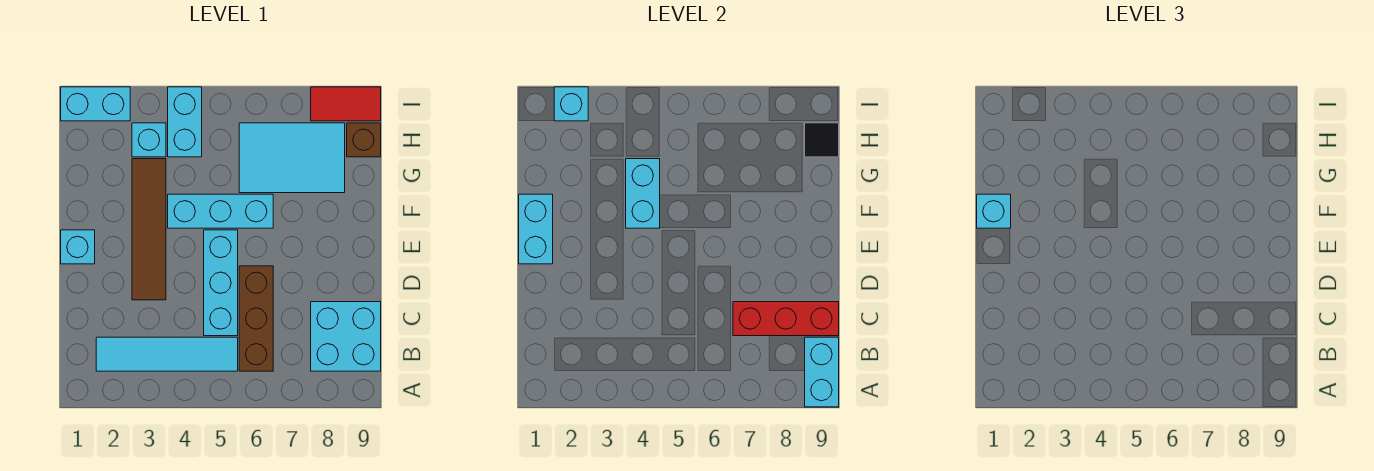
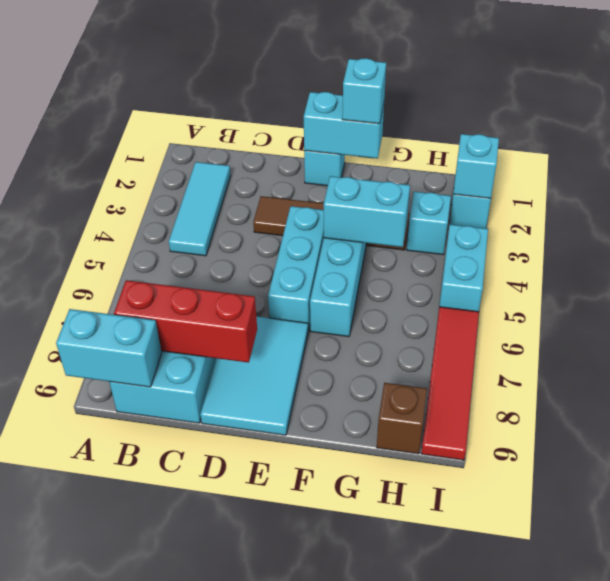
cyan 1x4 tile [96,337,238,371] -> cyan 1x3 tile [169,162,231,256]
brown 1x3 brick [239,266,273,371] -> none
cyan 1x3 brick [204,230,238,336] -> cyan 1x3 brick turned to [268,206,324,331]
red 1x3 brick [733,302,839,336] -> red 1x3 brick turned to [114,280,257,363]
cyan 2x3 tile [239,123,345,193] -> cyan 2x3 tile moved to [200,317,308,435]
cyan 1x2 brick [168,87,202,157] -> cyan 1x2 brick turned to [439,225,488,312]
black 1x1 tile [805,123,839,157] -> none
red 1x2 tile [311,87,381,121] -> red 1x4 tile [421,307,479,460]

